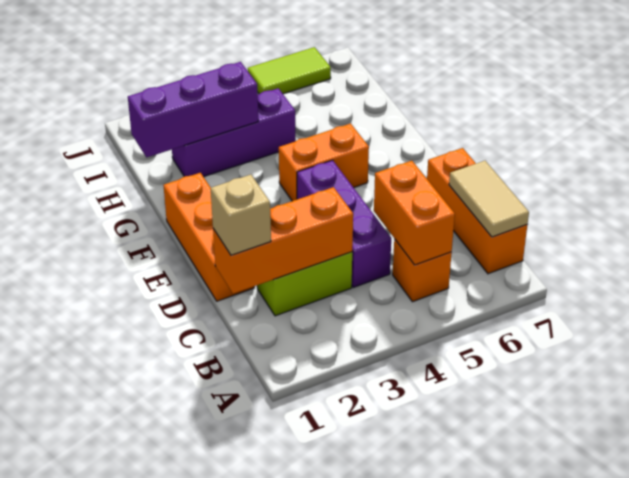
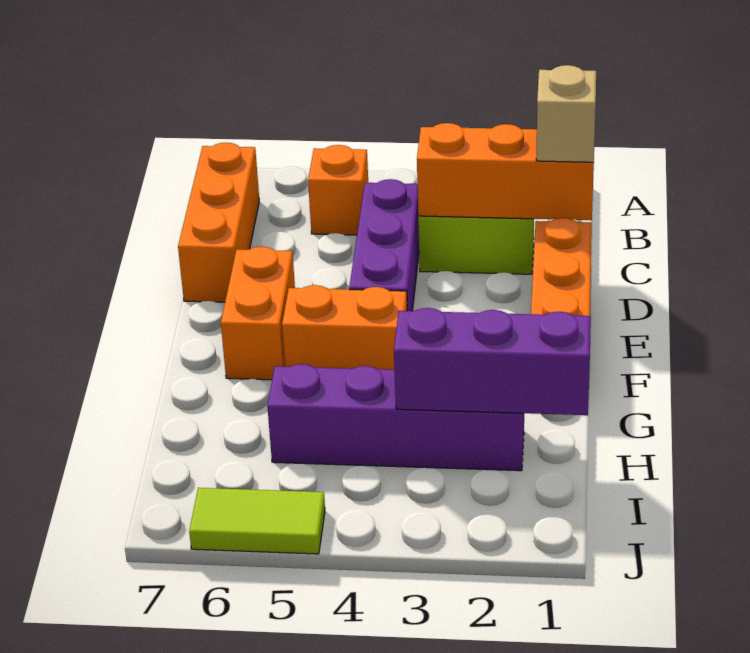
orange 1x2 brick [374,161,455,265] -> orange 1x2 brick moved to [221,247,295,380]
tan 1x2 tile [449,161,529,237] -> none
purple 1x3 brick [172,88,296,177] -> purple 1x4 brick [267,364,524,471]

